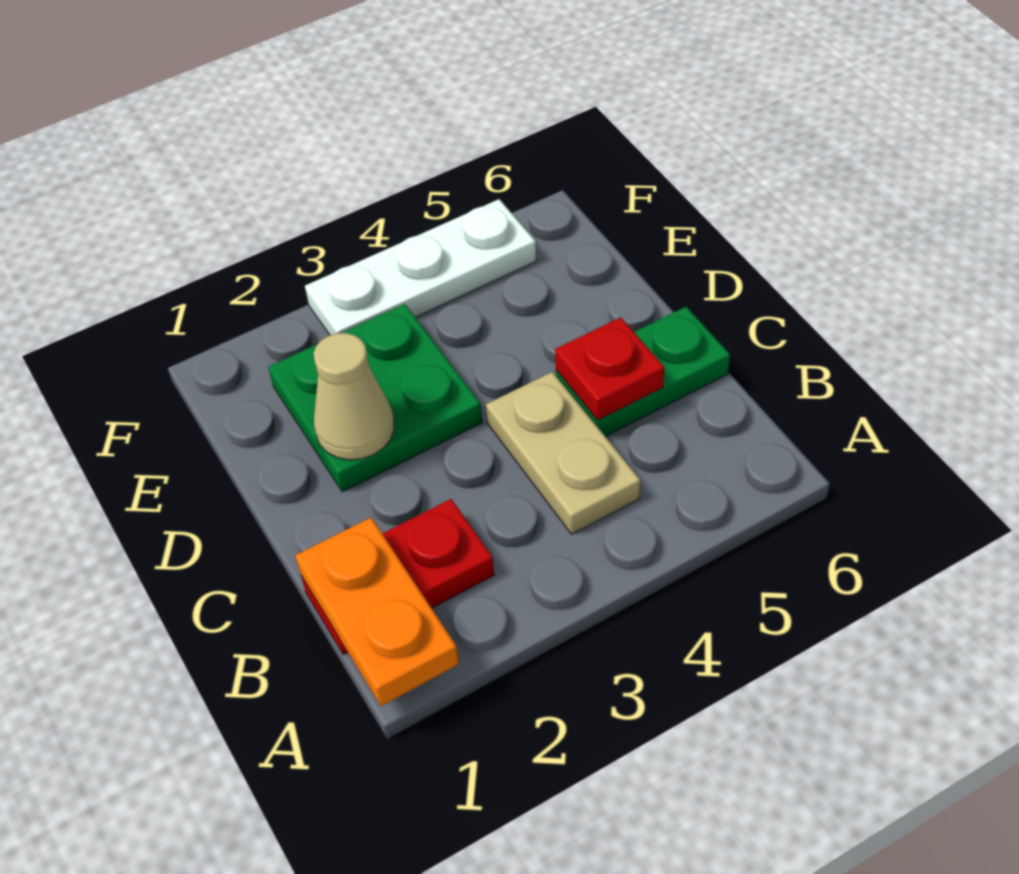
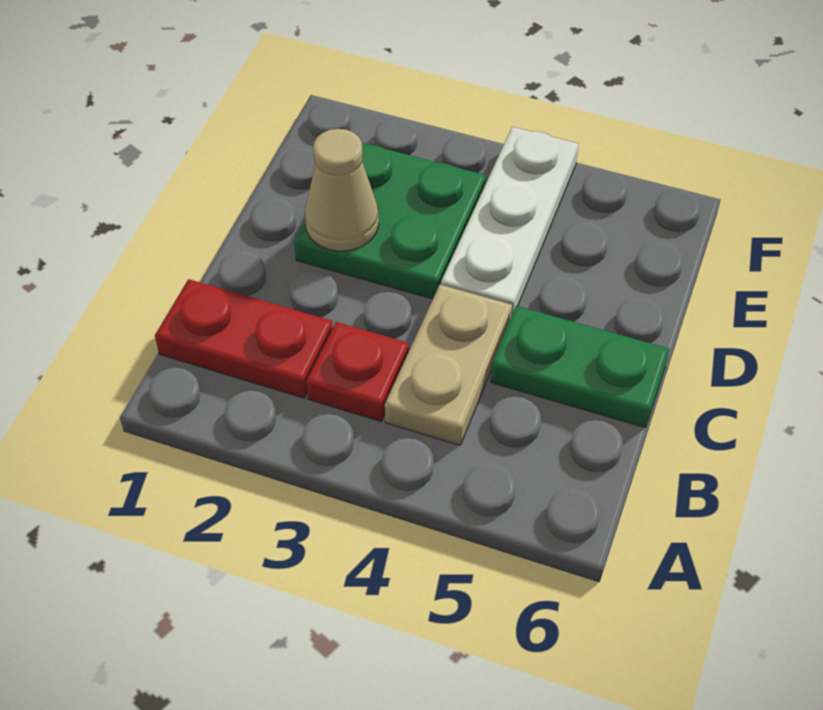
orange 1x2 plate [295,518,459,706] -> none
red 1x1 plate [555,317,664,420] -> red 1x1 plate moved to [306,322,409,421]
white 1x3 plate [305,199,536,335] -> white 1x3 plate turned to [441,127,579,316]

